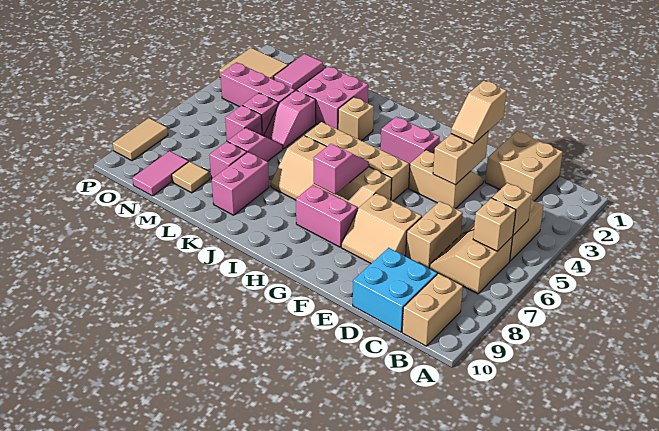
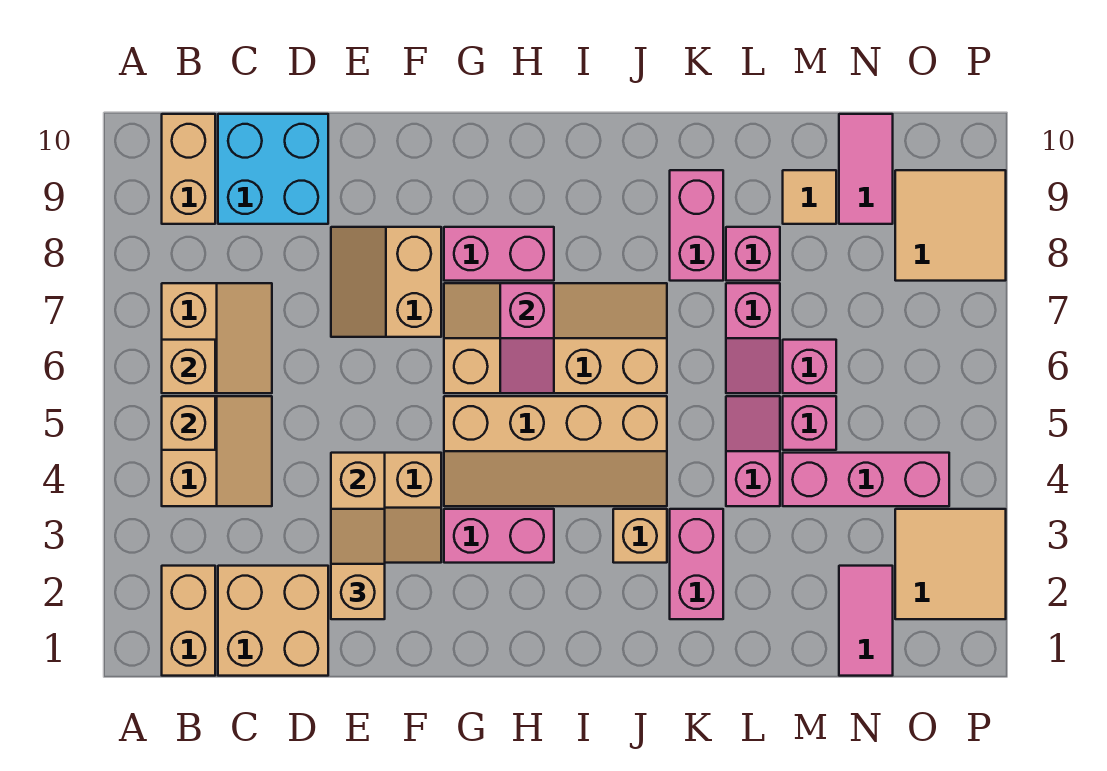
tan 1x2 brick [406,201,463,268] -> tan 1x2 brick moved to [162,566,215,676]
tan 2x2 slope [341,193,422,263] -> tan 2x2 slope turned to [331,227,441,337]
pink 2x2 brick [297,66,368,130] -> pink 1x2 brick [670,509,723,619]
tan 1x2 tile [113,118,168,161] -> tan 2x2 tile [895,170,1006,281]

